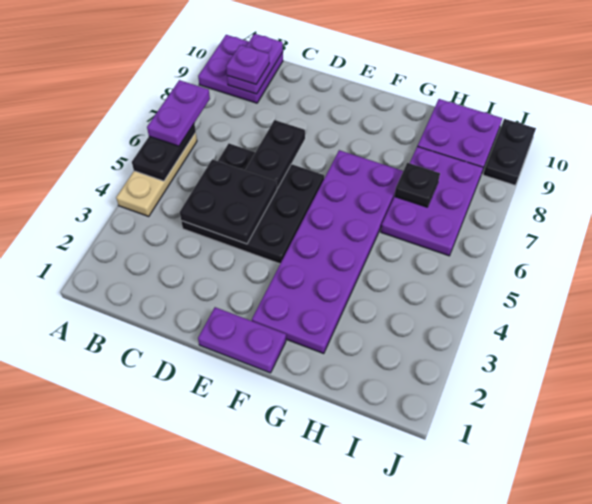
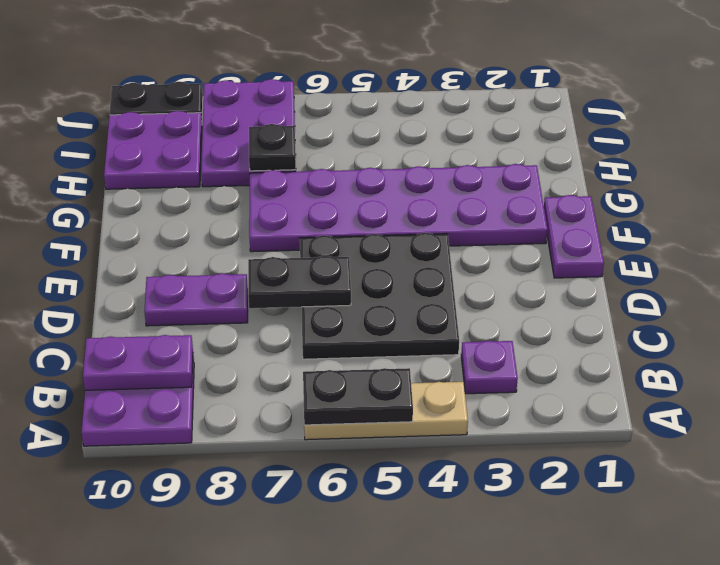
purple 1x2 plate [147,80,210,146] -> purple 1x2 plate moved to [144,273,248,326]
purple 1x1 plate [226,45,269,84] -> purple 1x1 plate moved to [461,341,518,394]
black 2x2 plate [180,159,277,244] -> none
purple 2x3 plate [381,146,483,256] -> purple 2x3 plate turned to [201,79,296,187]

